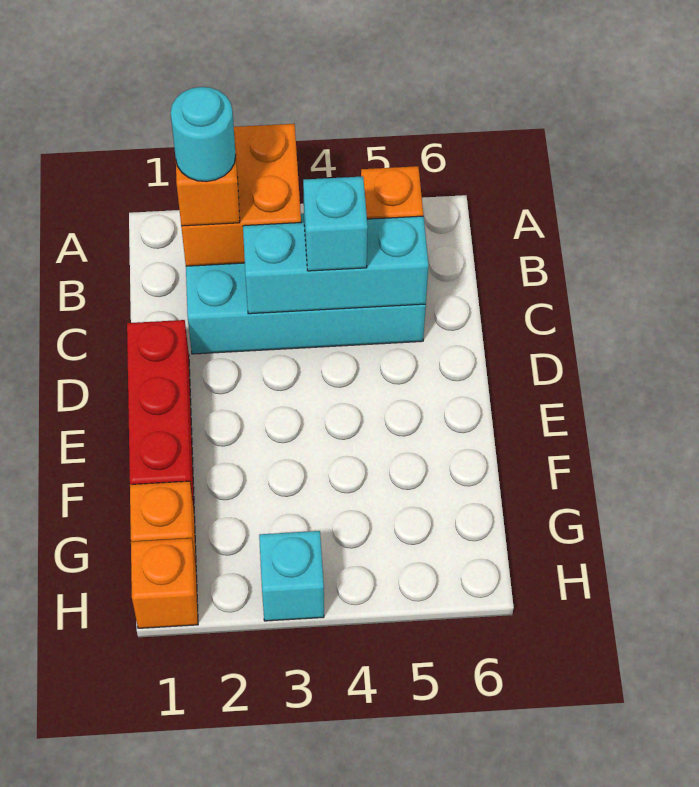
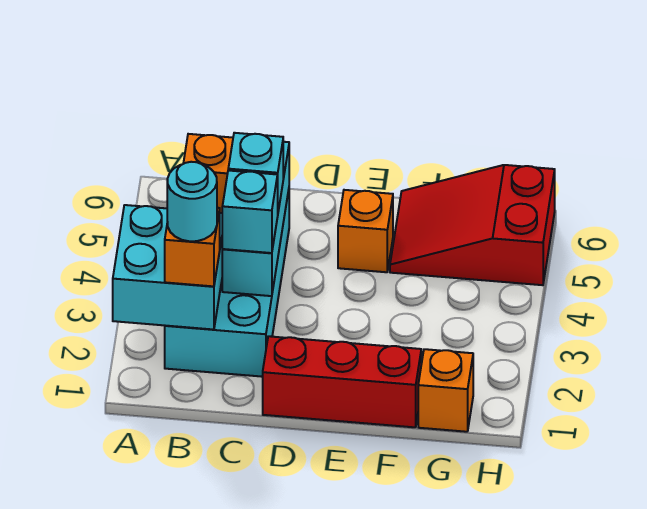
orange 2x2 brick [181,124,301,266] -> cyan 2x2 brick [113,205,222,330]
none -> red 2x3 slope [390,165,555,285]
orange 1x1 brick [131,538,198,628] -> orange 1x1 brick moved to [338,190,393,272]
cyan 1x1 brick [259,531,324,621] -> cyan 1x1 brick moved to [222,170,278,253]

